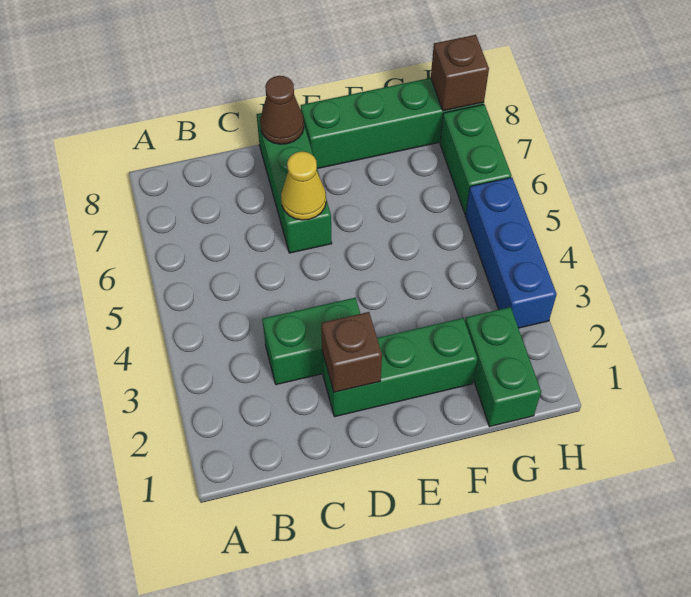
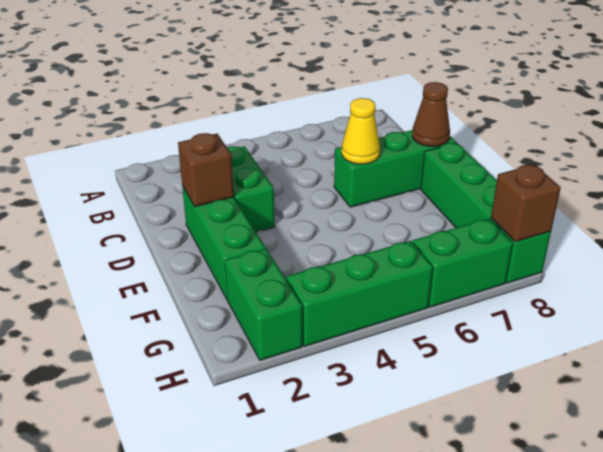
green 1x2 brick [465,307,541,427] -> green 1x2 brick turned to [225,249,302,360]
blue 1x3 brick [466,177,557,328] -> green 1x3 brick [286,241,433,346]

